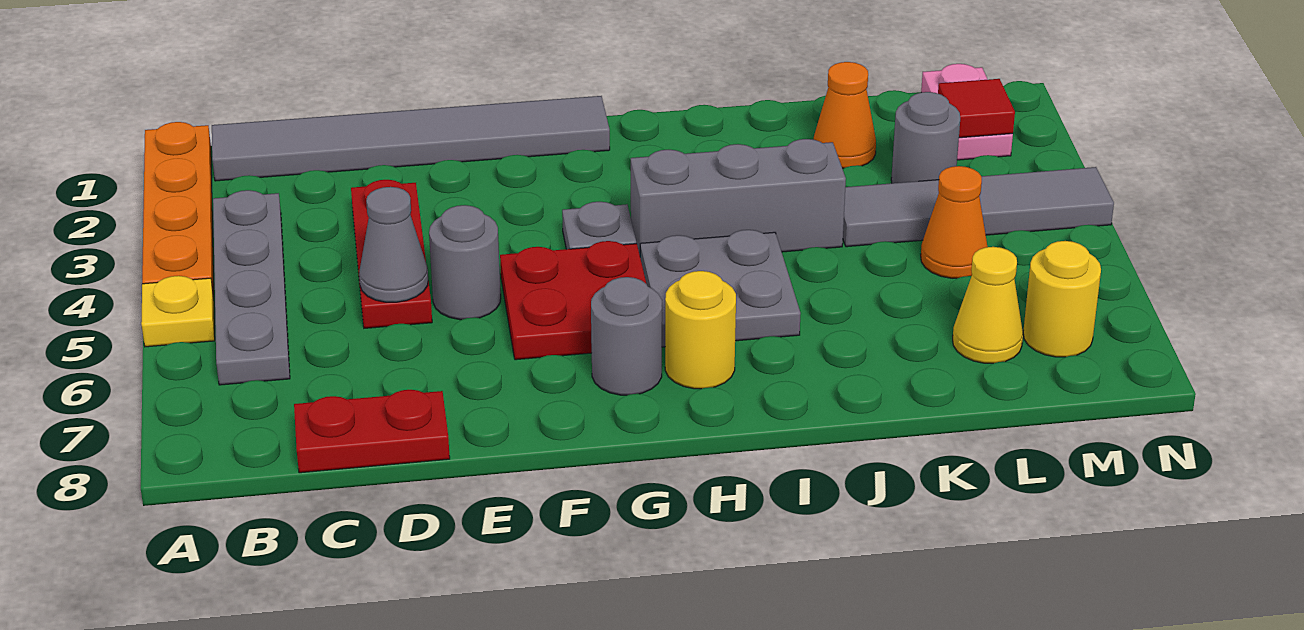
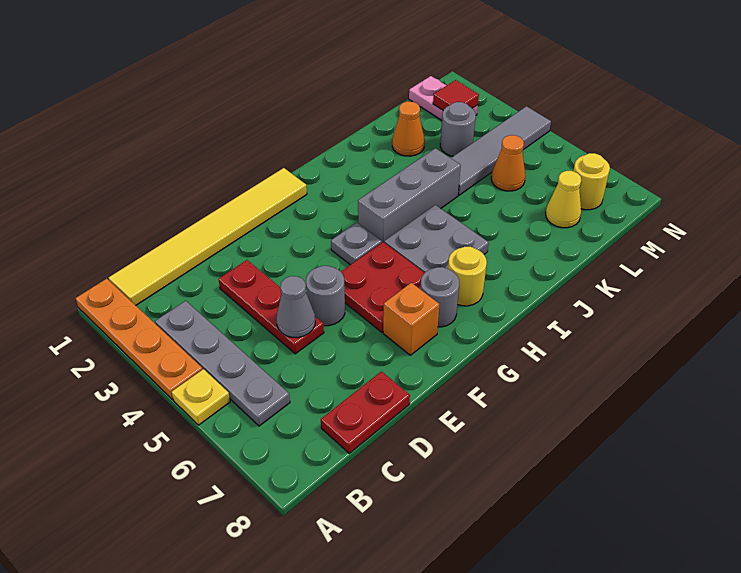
grey 1x6 tile [212,96,610,181] -> yellow 1x6 tile [108,168,307,305]
none -> orange 1x1 brick [383,283,439,355]

